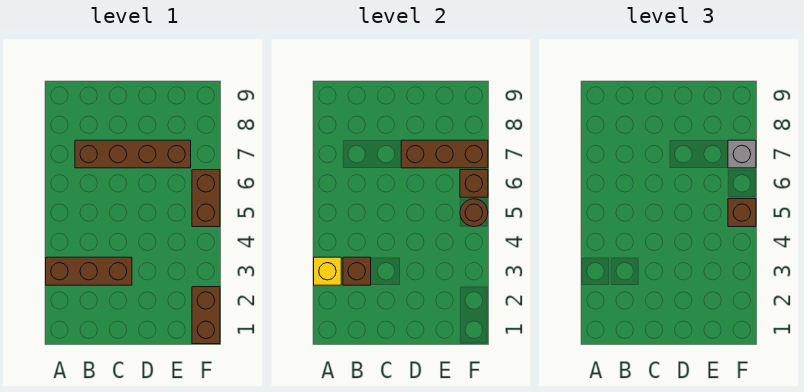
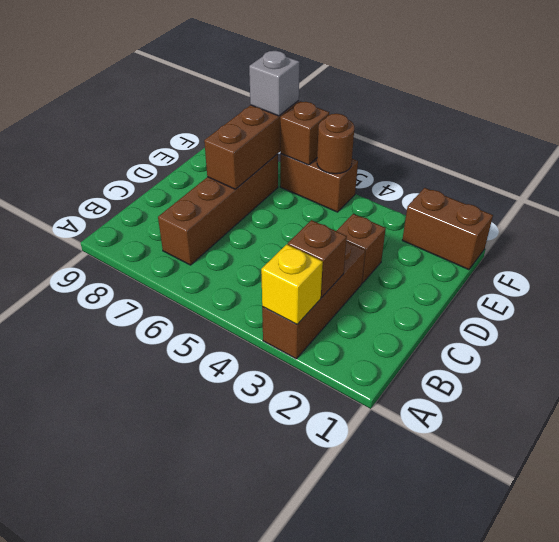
brown 1x1 brick [728,199,756,227] -> brown 1x1 brick moved to [337,214,386,283]

